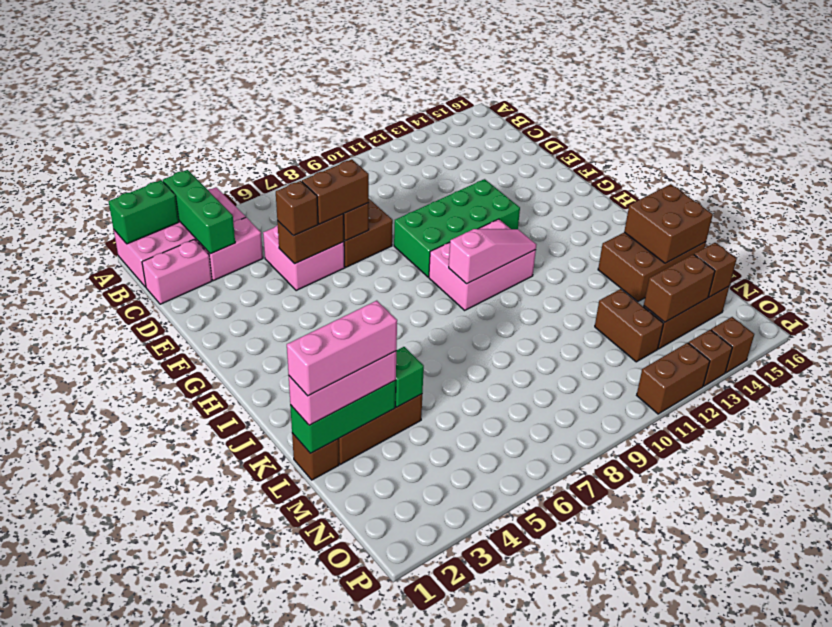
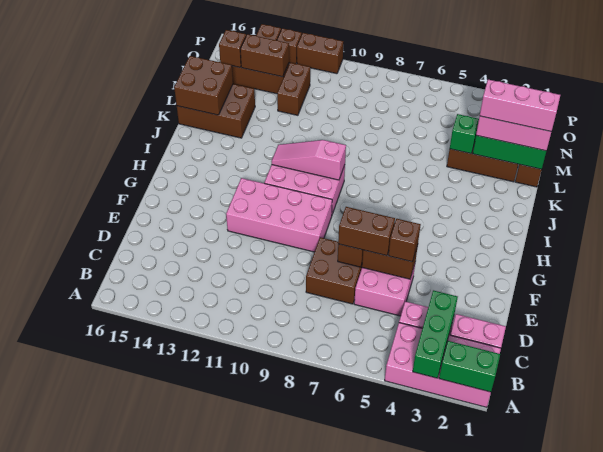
green 2x4 brick [394,179,520,277] -> pink 2x4 brick [226,178,332,252]

